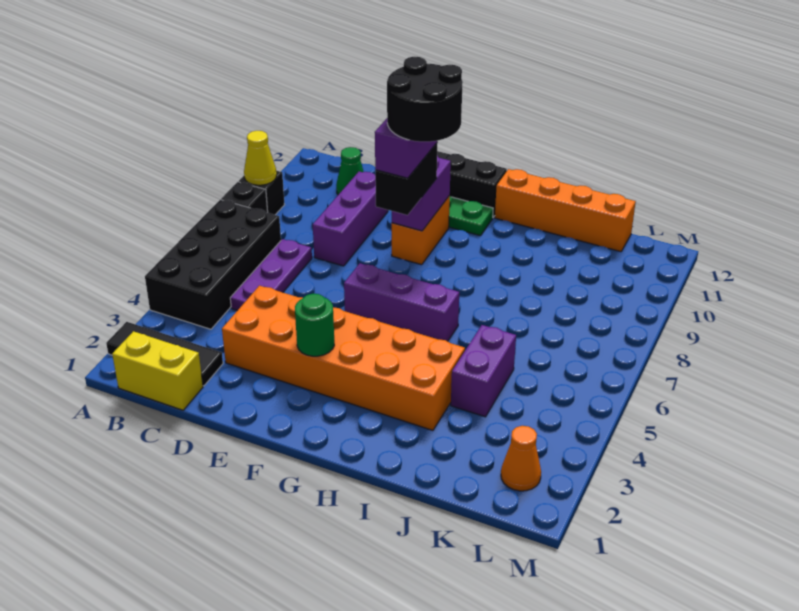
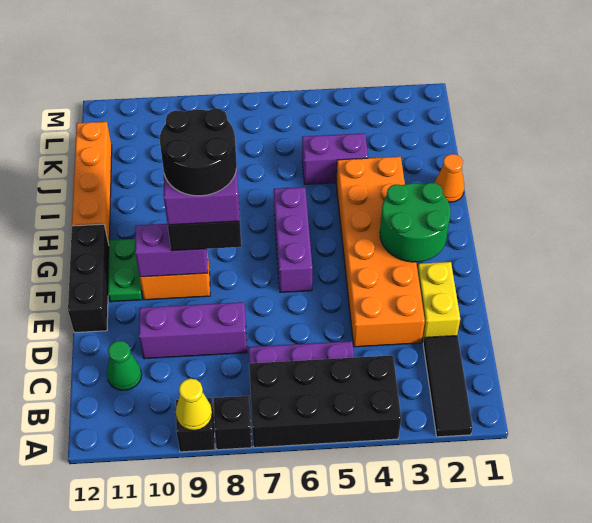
yellow 1x2 brick [112,331,203,410] -> yellow 1x2 brick moved to [417,262,460,343]
green 1x1 round brick [295,294,334,356] -> green 2x2 round brick [380,183,451,262]
orange 1x1 cone [501,426,541,491] -> orange 1x1 cone moved to [435,154,464,202]

